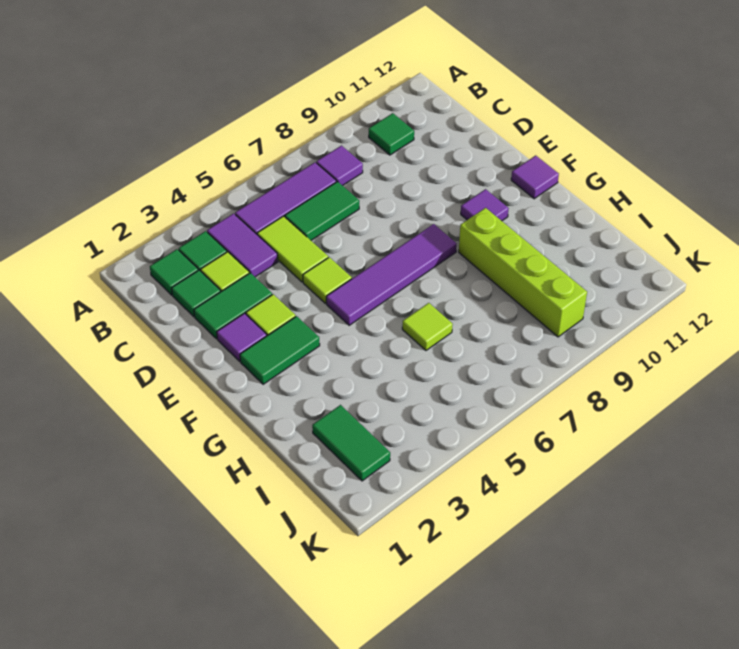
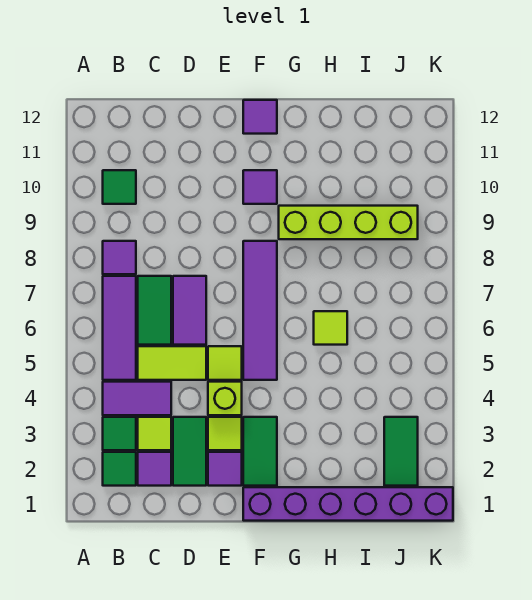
green 1x1 tile [172,270,221,317] -> purple 1x1 tile [138,452,171,486]
none -> purple 1x2 tile [173,276,206,345]
none -> lime 1x1 brick [208,382,242,415]
none -> purple 1x6 brick [243,487,453,521]
green 1x2 tile [312,405,390,481] -> green 1x2 tile turned to [384,417,418,486]

